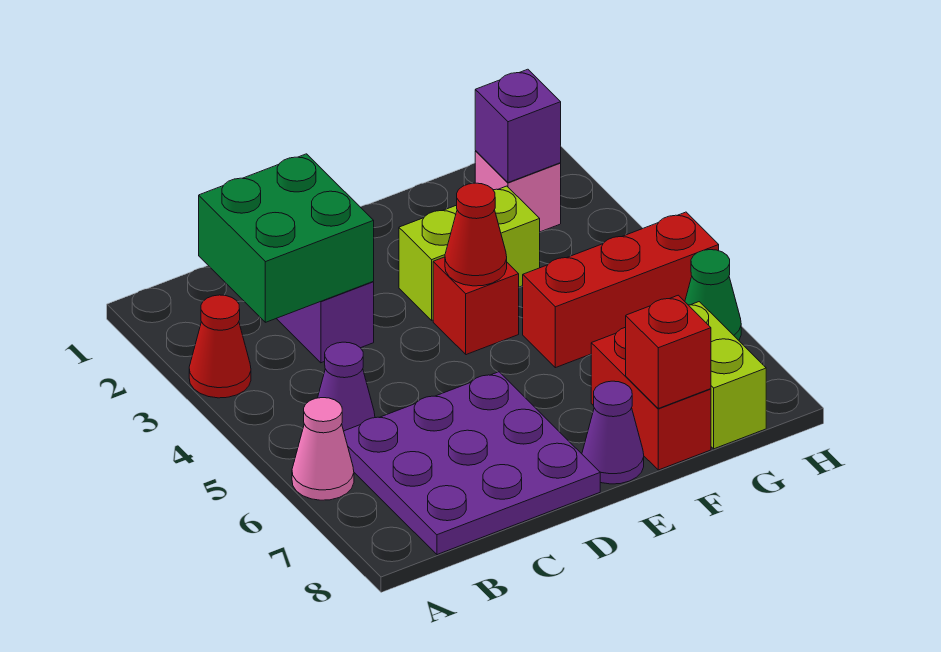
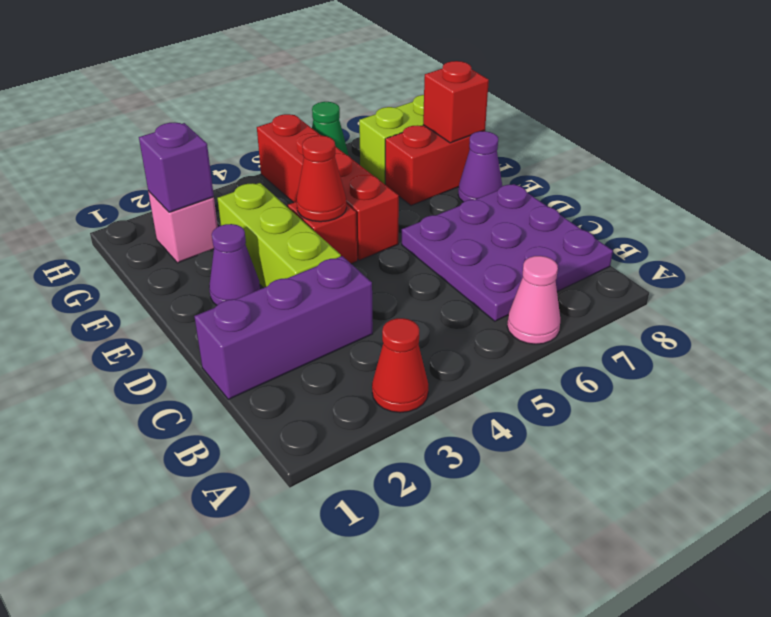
green 2x2 brick [199,154,374,322] -> none
purple 1x1 cone [318,342,375,431] -> purple 1x1 cone moved to [209,224,260,305]
lime 1x2 brick [399,186,540,320] -> lime 1x3 brick [217,183,341,288]
red 1x3 brick [523,212,719,368] -> red 1x4 brick [257,114,399,260]

